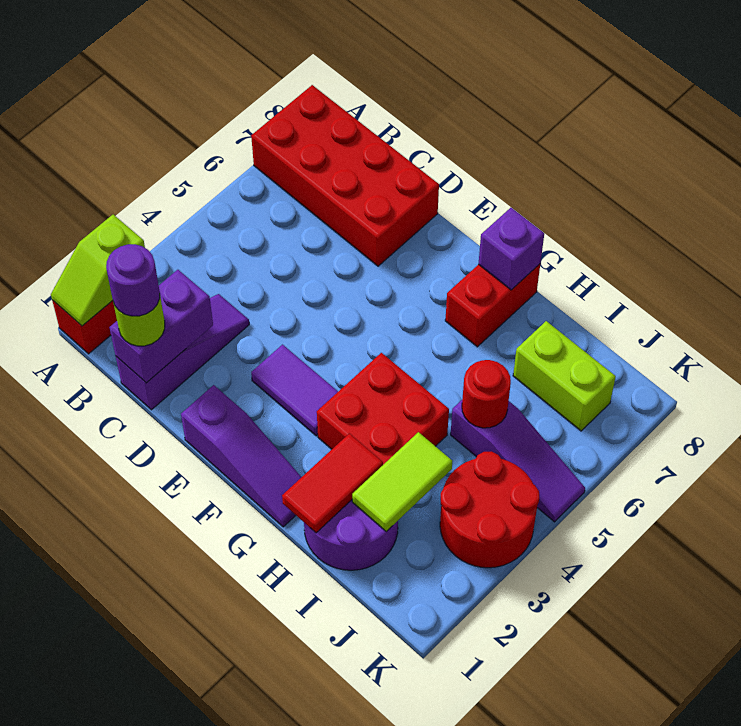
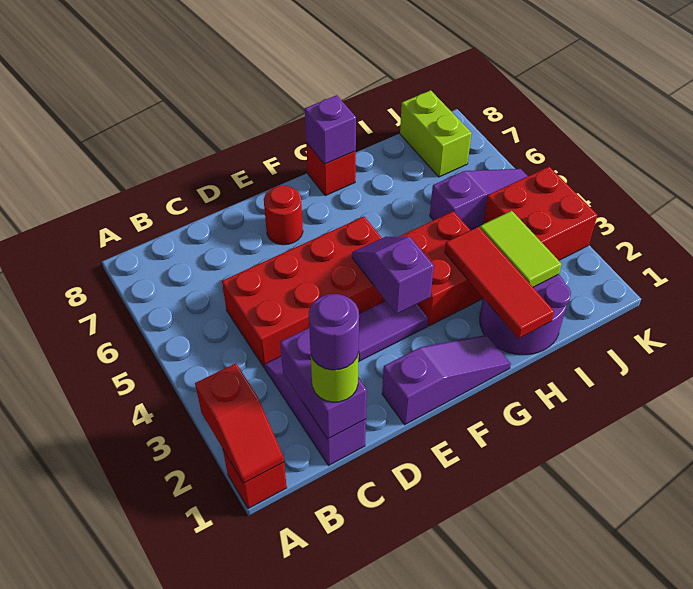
lime 1x2 slope [51,215,145,326] -> red 1x2 slope [195,363,284,483]
red 2x4 brick [251,85,439,266] -> red 2x4 brick moved to [222,217,385,368]
none -> purple 1x2 slope [352,236,434,314]
red 1x2 brick [445,264,540,347] -> red 1x1 brick [306,143,356,196]
red 1x2 tile [282,434,383,533] -> red 1x3 tile [445,227,554,338]
red 1x1 round brick [462,360,511,428] -> red 1x1 round brick moved to [264,185,303,245]
lime 1x2 brick [513,321,616,431] -> lime 1x2 brick turned to [400,90,472,177]
red 2x2 round brick [440,451,539,568] -> red 2x2 brick [483,167,597,260]

